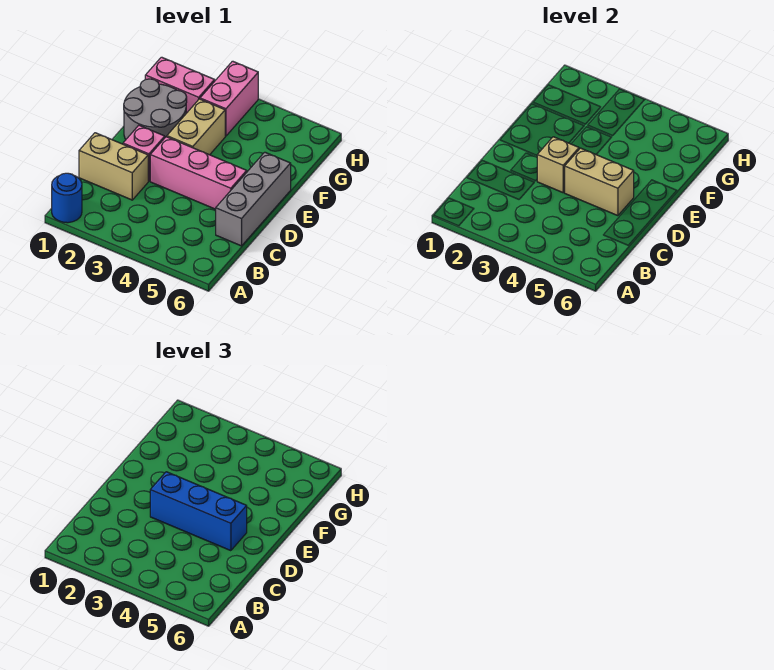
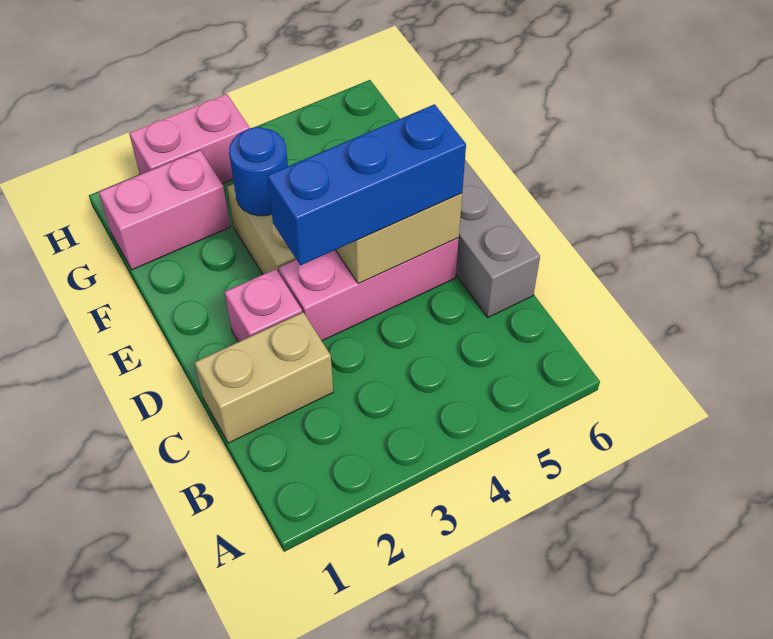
blue 1x1 round brick [52,173,82,223] -> blue 1x1 round brick moved to [229,127,288,216]
tan 1x1 brick [537,137,579,193] -> none
grey 2x2 round brick [124,79,187,139] -> none
pink 1x2 brick [200,61,258,136] -> pink 1x2 brick turned to [129,94,249,184]

